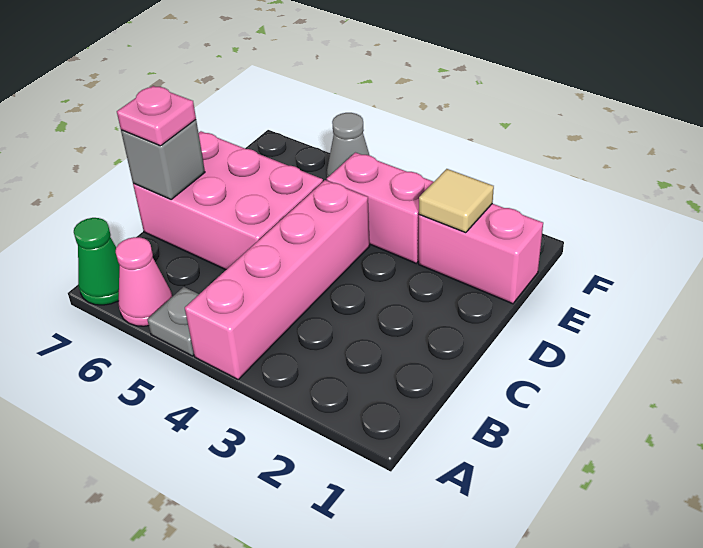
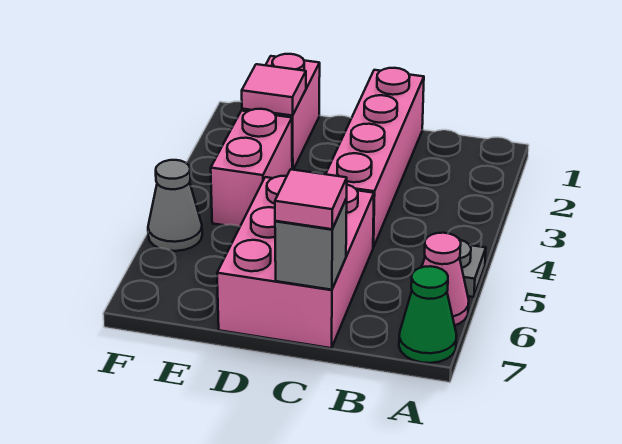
pink 1x4 brick [185,180,370,379] -> pink 1x4 brick turned to [326,68,424,247]
pink 1x1 plate [117,86,196,146] -> pink 1x1 tile [275,169,347,229]
tan 1x1 tile [419,169,494,233] -> pink 1x1 tile [242,64,306,116]

